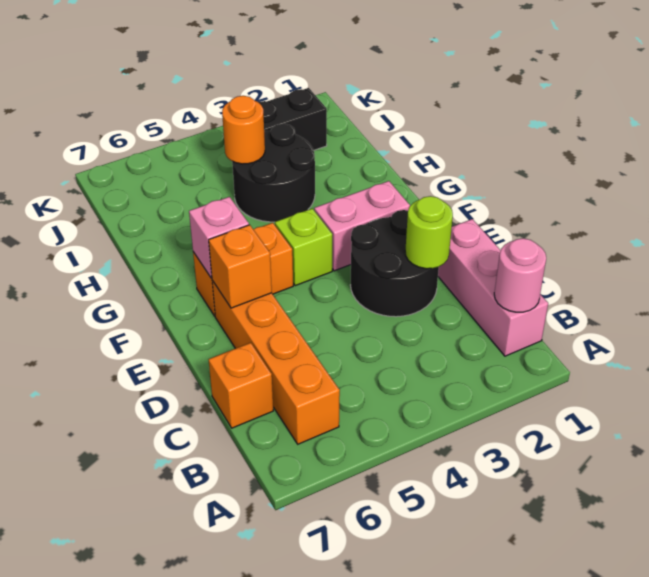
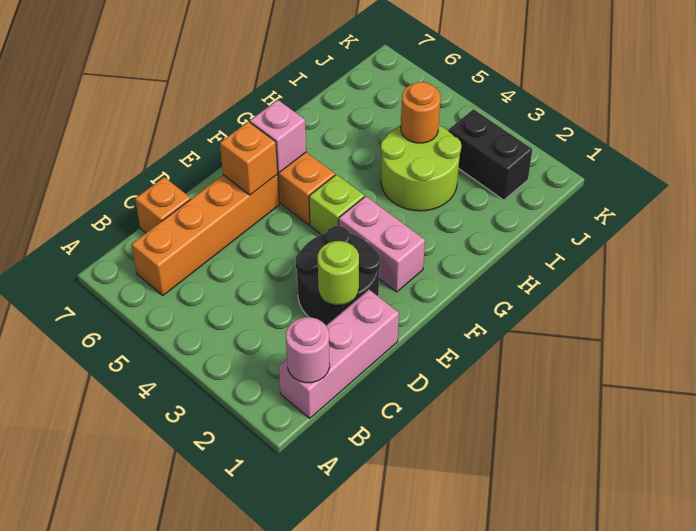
black 2x2 round brick [232,124,315,222] -> lime 2x2 round brick [381,126,461,211]

